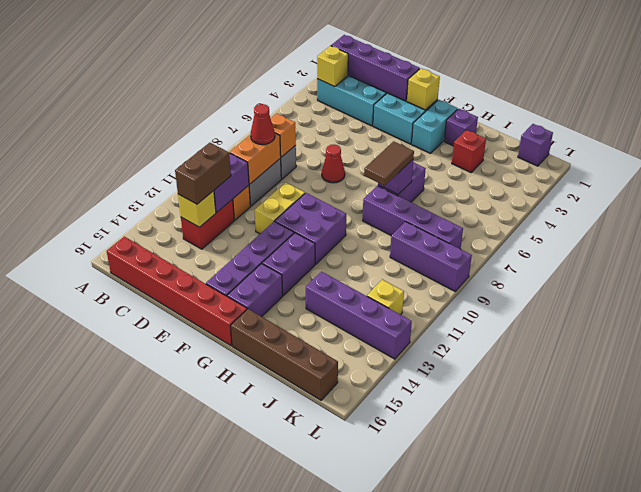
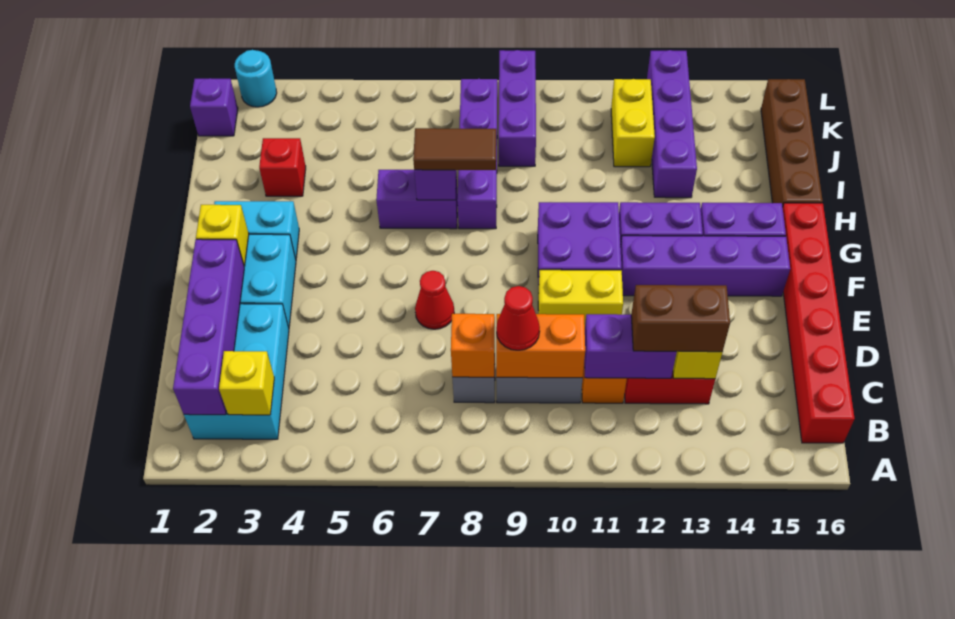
purple 1x1 brick [444,109,478,146] -> none
yellow 1x1 brick [367,280,404,315] -> yellow 1x2 brick [611,79,655,167]
none -> cyan 1x1 round brick [235,50,277,107]

